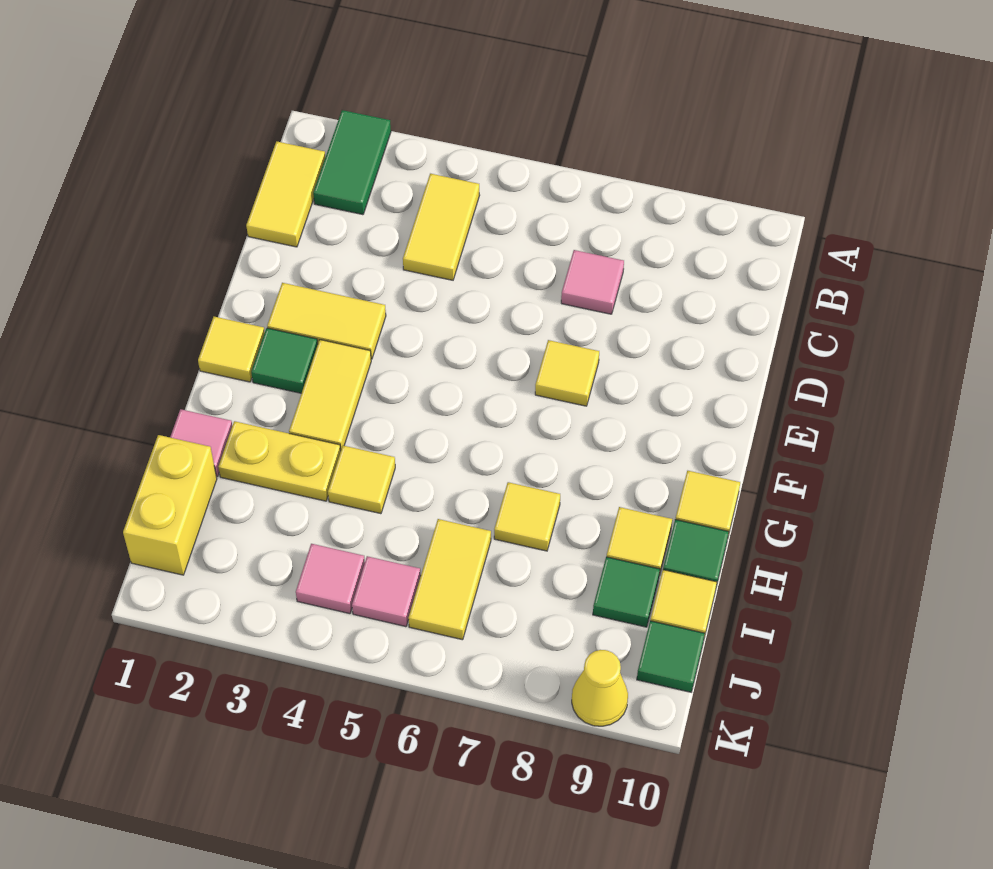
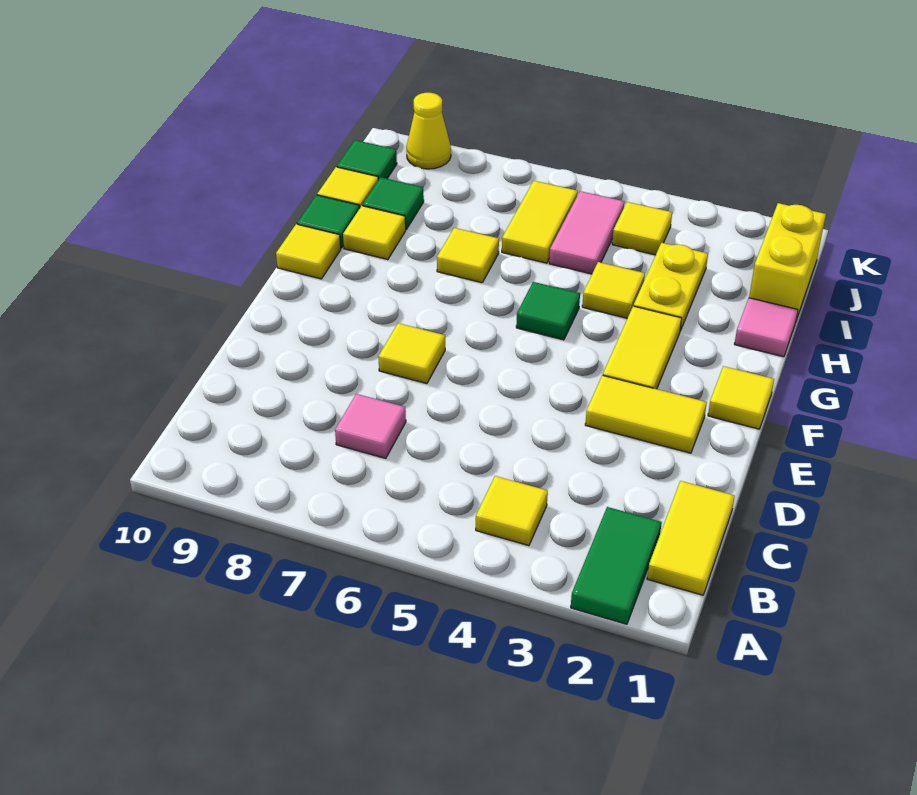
yellow 1x2 tile [403,174,480,280] -> yellow 1x1 tile [476,476,548,546]
green 1x1 tile [251,328,318,393] -> green 1x1 tile moved to [516,282,580,340]
yellow 1x2 plate [218,421,341,501] -> yellow 1x2 plate turned to [634,243,708,331]
pink 1x1 tile [296,544,365,614] -> yellow 1x1 tile [612,202,672,255]
pink 1x1 tile [352,556,421,627] -> pink 1x2 tile [549,191,625,274]

